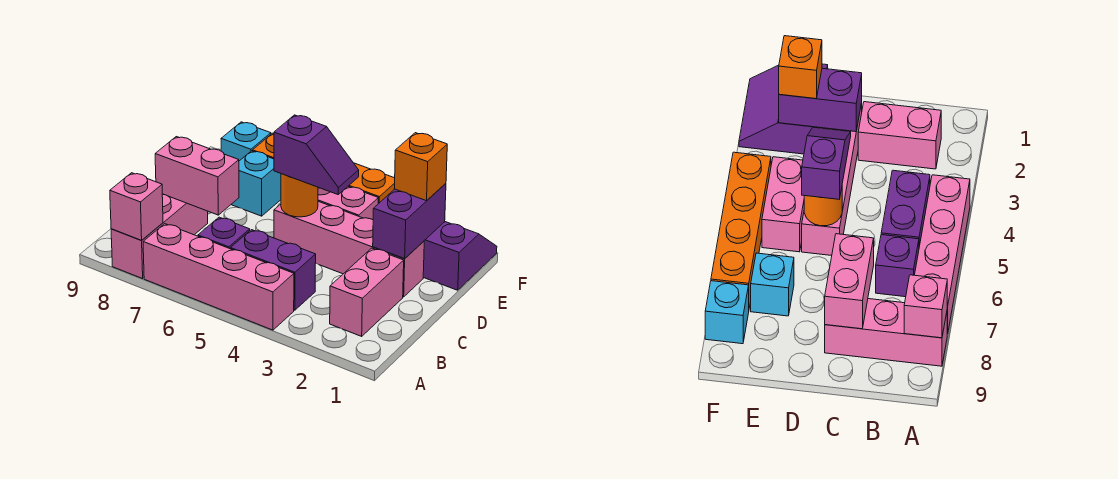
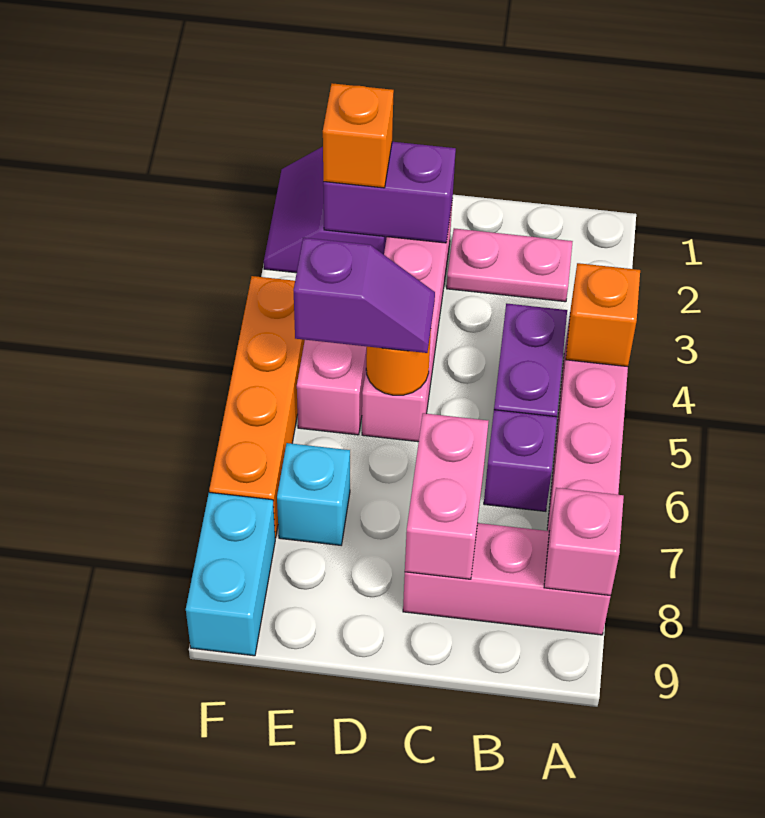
none -> orange 1x1 brick [566,263,640,367]
pink 1x2 brick [330,248,404,336] -> pink 1x2 plate [447,228,573,302]
purple 1x2 slope [274,115,359,194] -> purple 1x2 slope turned to [294,238,435,353]
cyan 1x1 brick [221,122,271,161] -> cyan 1x2 brick [186,492,275,656]

